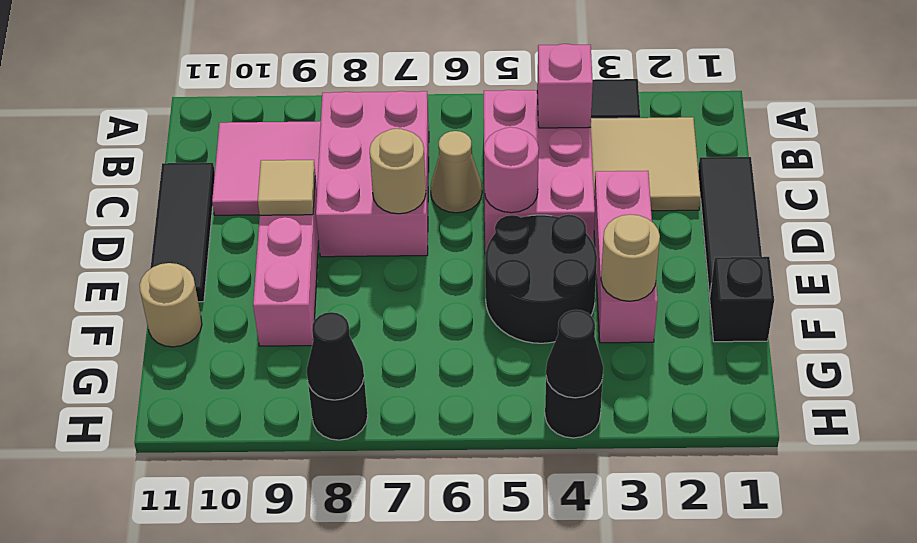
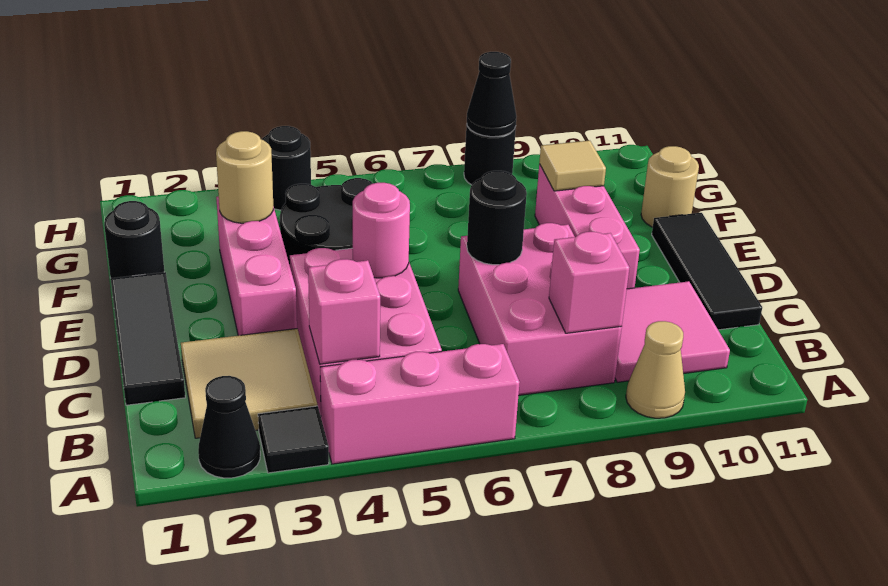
none -> pink 1x3 brick [320,344,520,464]
none -> pink 1x1 brick [549,232,629,333]
tan 1x1 cone [431,131,482,213] -> tan 1x1 cone moved to [626,321,685,418]
tan 1x1 round brick [370,129,426,214] -> black 1x1 round brick [467,171,527,265]
tan 1x1 tile [258,160,315,215] -> tan 1x1 tile moved to [539,141,606,191]
black 1x1 brick [710,257,774,342] -> black 1x1 round brick [104,201,164,278]
black 1x1 cone [546,310,603,398] -> black 1x1 cone moved to [198,376,260,478]

